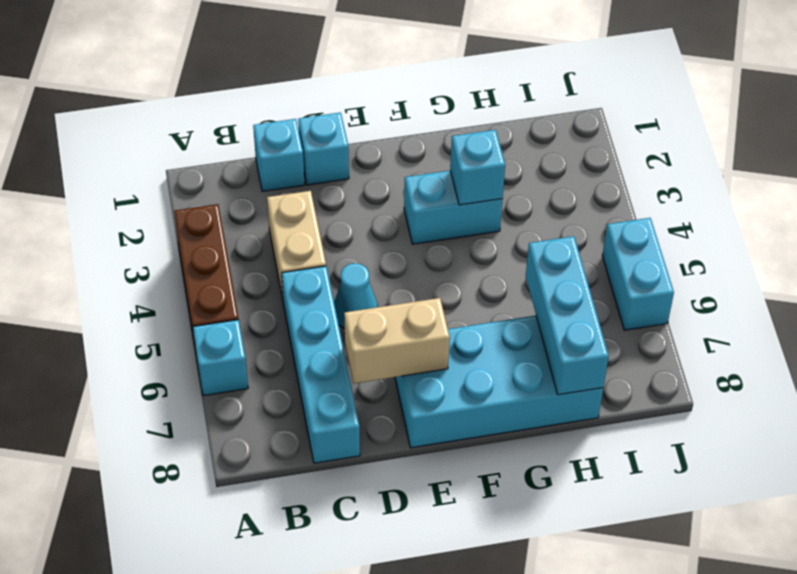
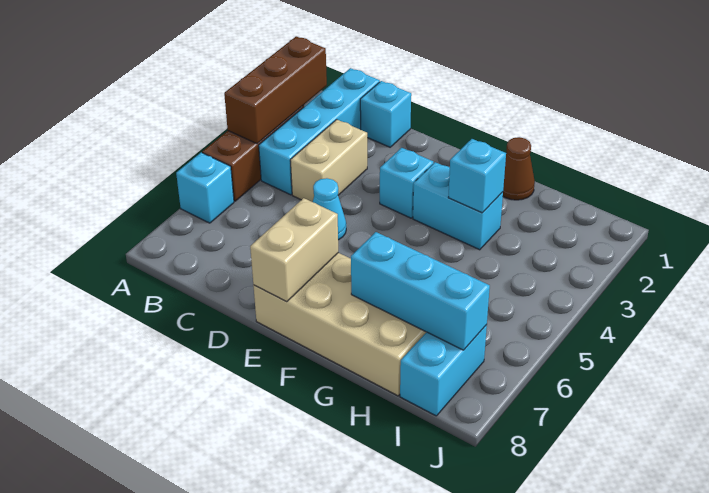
none -> brown 1x3 brick [224,36,327,144]
cyan 1x4 brick [282,266,360,463] -> cyan 1x4 brick moved to [259,68,380,195]
cyan 1x1 brick [298,112,349,185] -> cyan 1x1 brick moved to [380,148,433,218]
tan 1x2 brick [344,298,450,383] -> tan 1x2 brick turned to [250,198,338,302]
cyan 2x4 brick [395,316,603,448] -> tan 2x4 brick [253,253,426,396]
none -> brown 1x1 cone [503,137,535,200]
cyan 1x3 brick [526,236,609,395] -> cyan 1x3 brick turned to [351,232,490,350]
cyan 1x2 brick [602,218,674,330] -> cyan 1x2 brick moved to [400,325,487,416]

